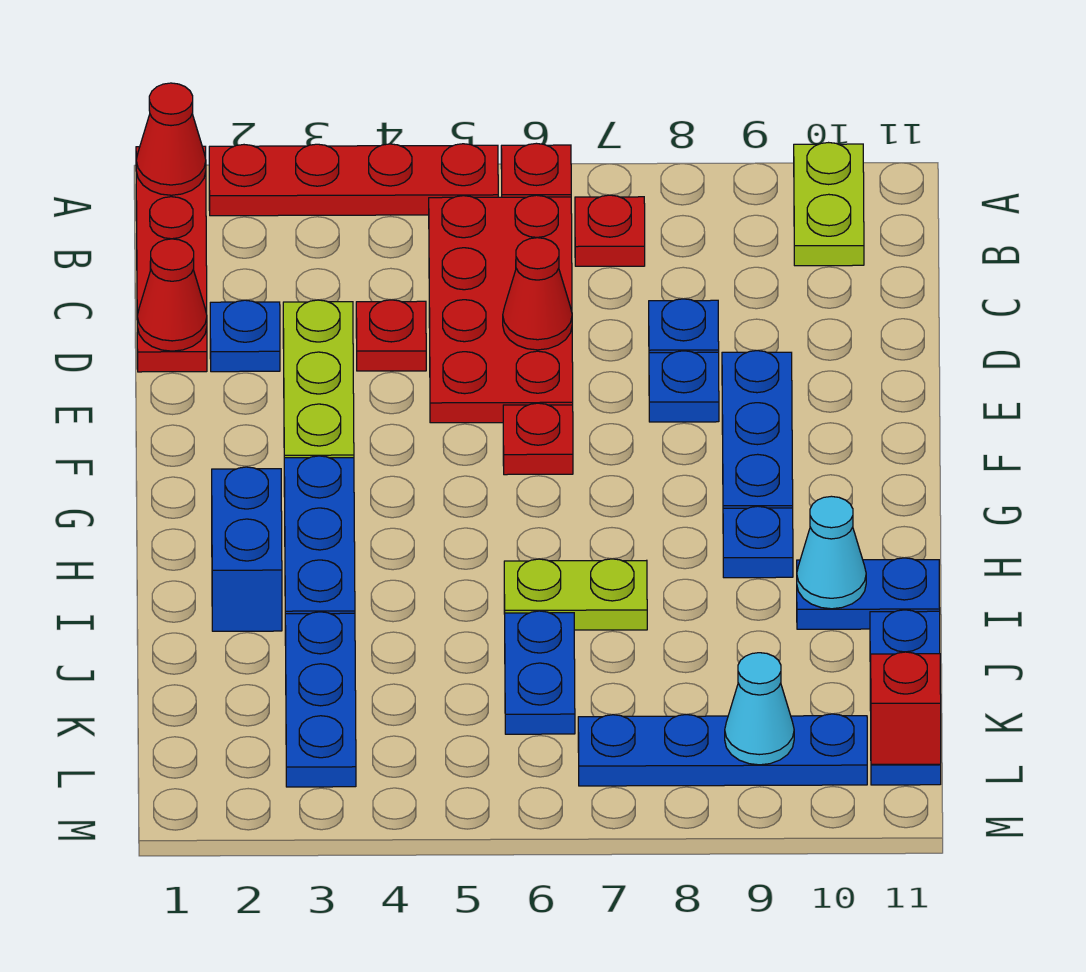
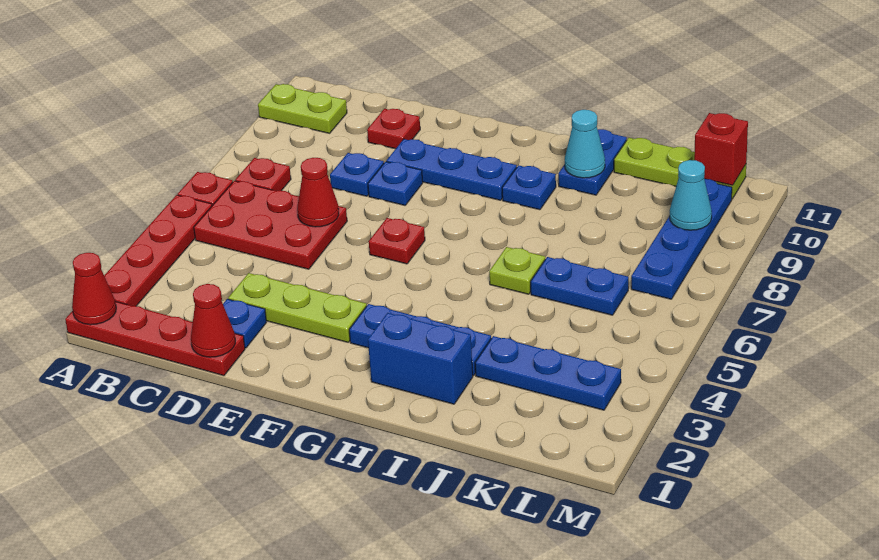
red 2x4 plate [429,195,573,423] -> red 2x3 plate [194,181,347,269]
red 1x1 plate [356,300,426,371] -> red 1x1 plate moved to [367,109,420,149]
lime 1x2 plate [504,559,647,630] -> lime 1x1 plate [489,247,545,294]
blue 1x3 plate [870,610,941,785] -> lime 1x3 plate [614,138,746,199]

